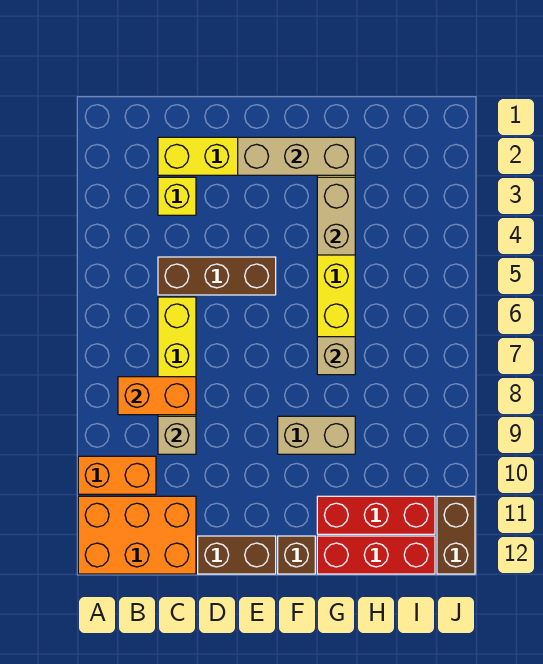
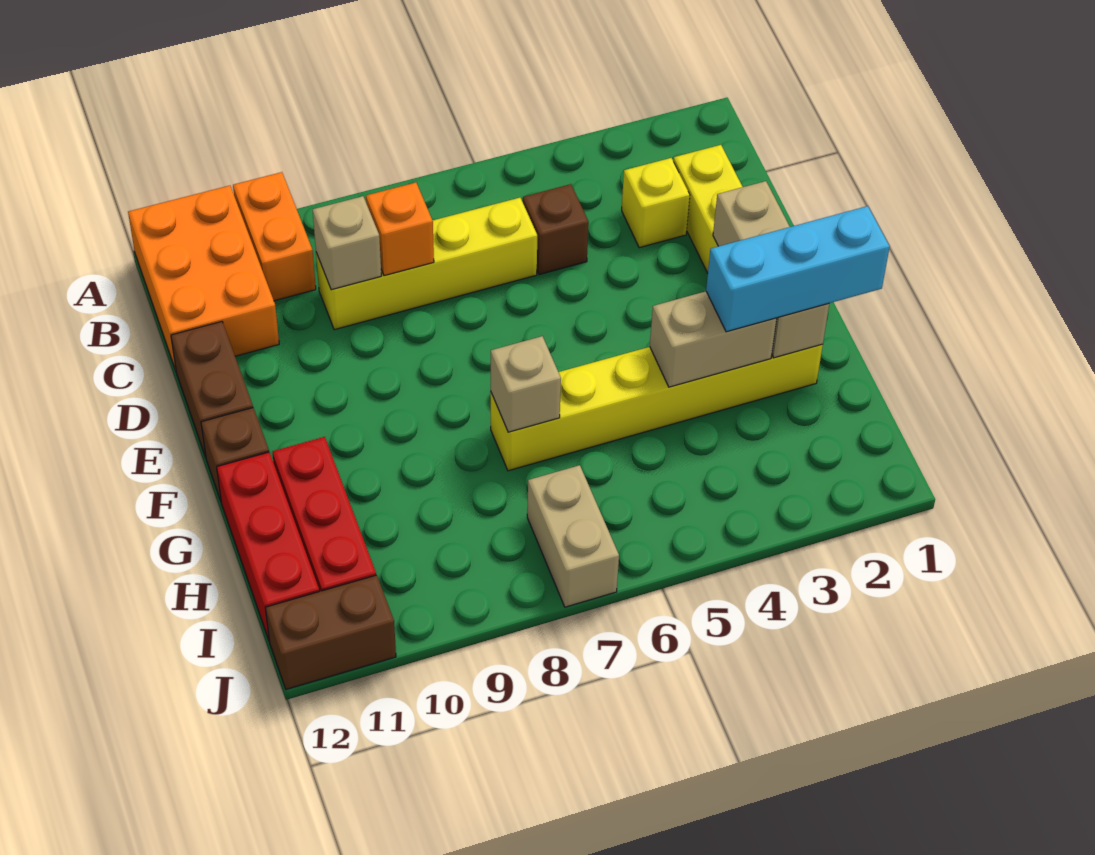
orange 1x2 brick [118,377,196,415] -> orange 1x1 brick [366,182,434,276]
brown 1x3 brick [158,257,276,295] -> brown 1x1 brick [523,184,589,275]
tan 1x2 brick [278,416,355,454] -> tan 1x2 brick moved to [527,465,619,607]
none -> cyan 1x3 brick [706,206,890,332]

